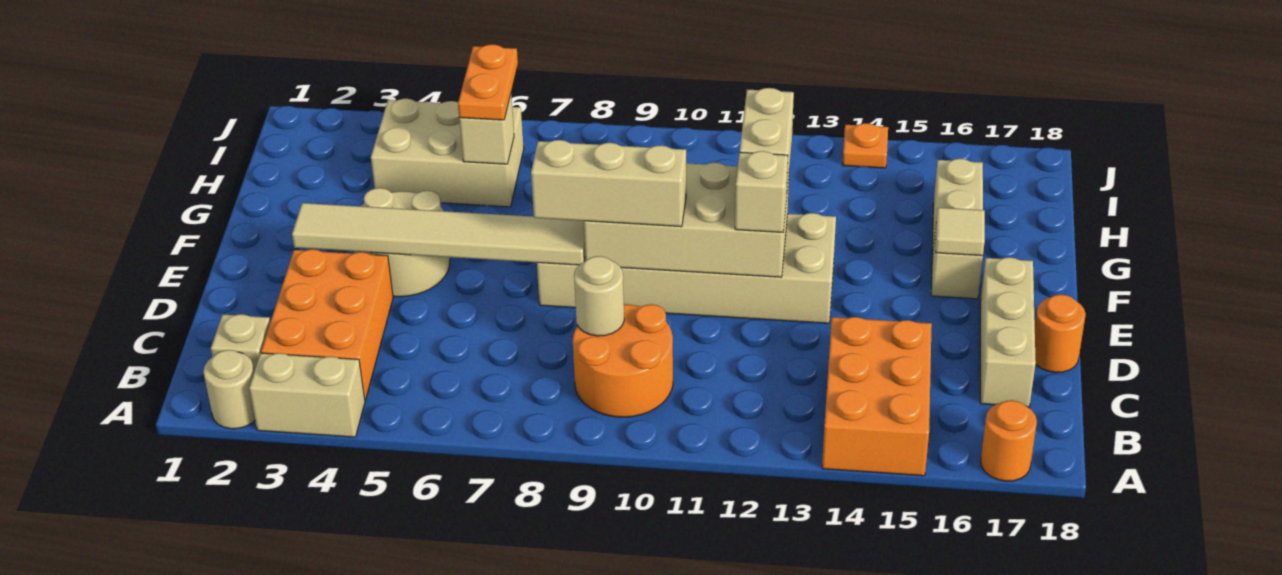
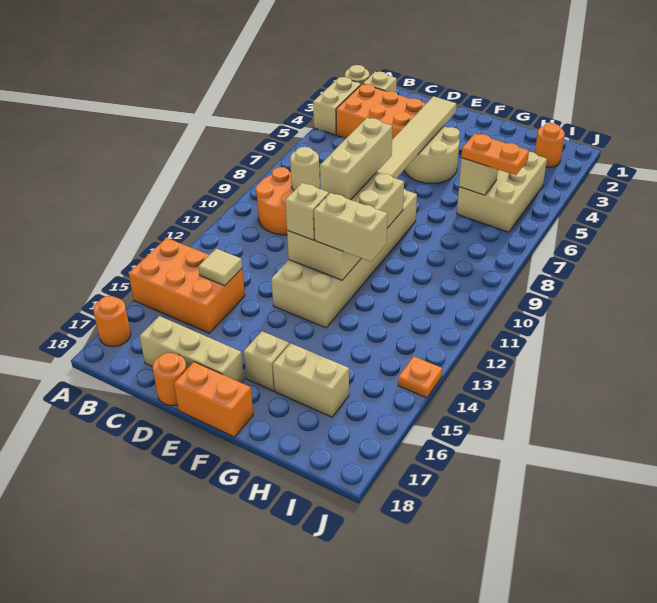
none -> orange 1x2 brick [174,362,253,437]
tan 1x1 tile [936,208,985,256] -> tan 1x1 tile moved to [198,249,242,286]
none -> orange 1x1 round brick [535,123,565,167]

